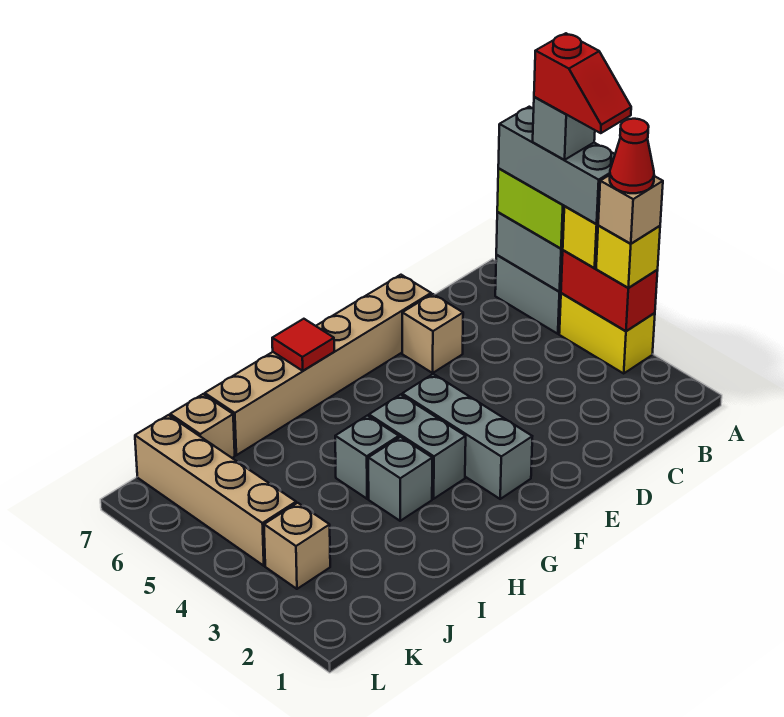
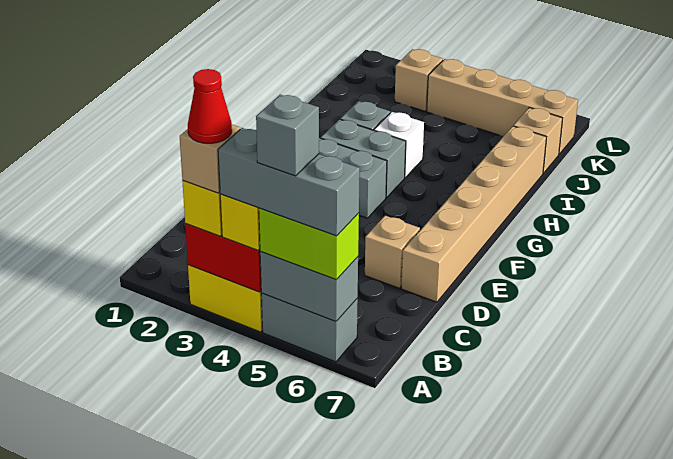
red 1x2 slope [534,33,631,133] -> none
red 1x1 tile [272,319,334,371] -> none
grey 1x1 brick [335,416,399,499] -> white 1x1 brick [374,112,424,178]

